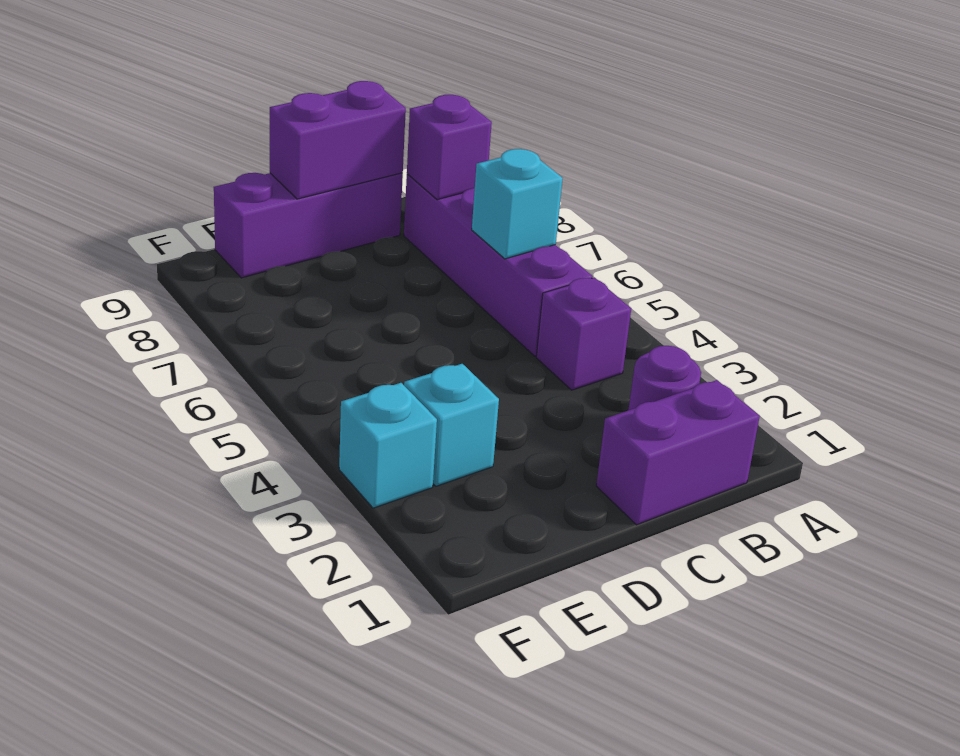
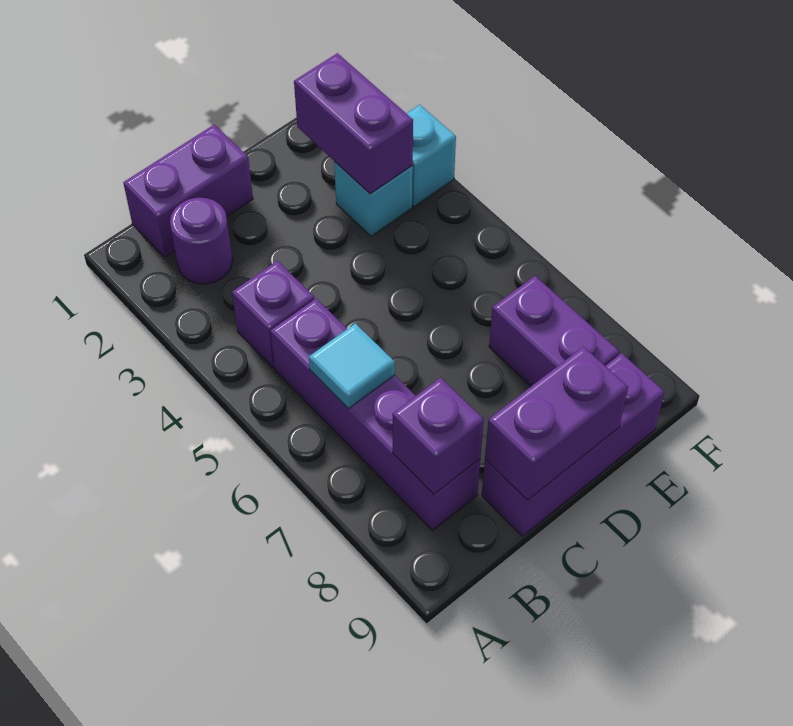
cyan 1x1 brick [472,149,563,259] -> cyan 1x1 tile [309,323,395,409]
none -> purple 1x2 brick [294,53,413,194]
none -> purple 1x2 brick [489,276,619,386]

